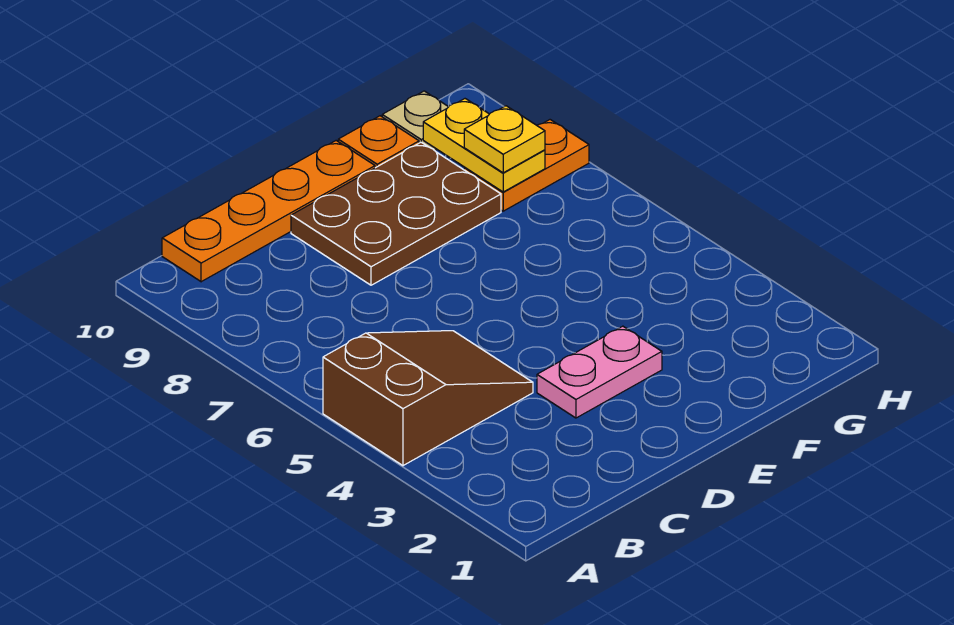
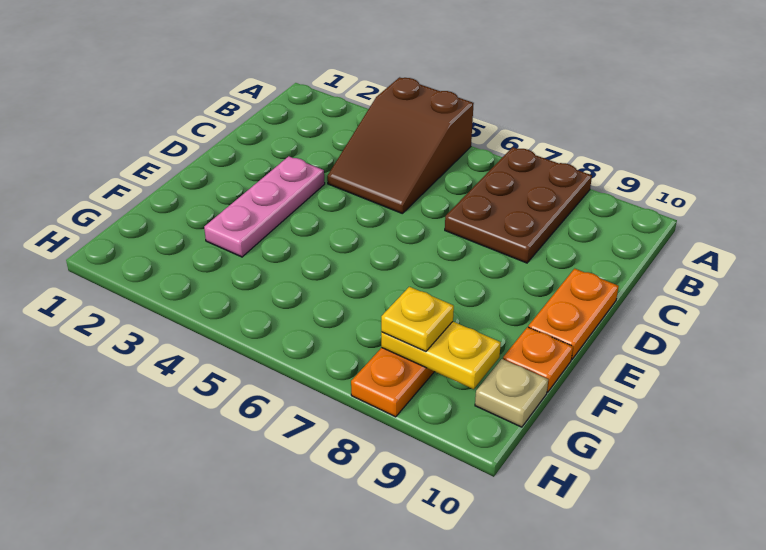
orange 1x4 plate [162,141,375,282] -> orange 1x2 plate [528,269,619,359]
pink 1x2 plate [537,326,662,418] -> pink 1x3 plate [204,156,325,257]
brown 2x3 plate [291,142,501,285] -> brown 2x3 plate moved to [445,147,592,263]

